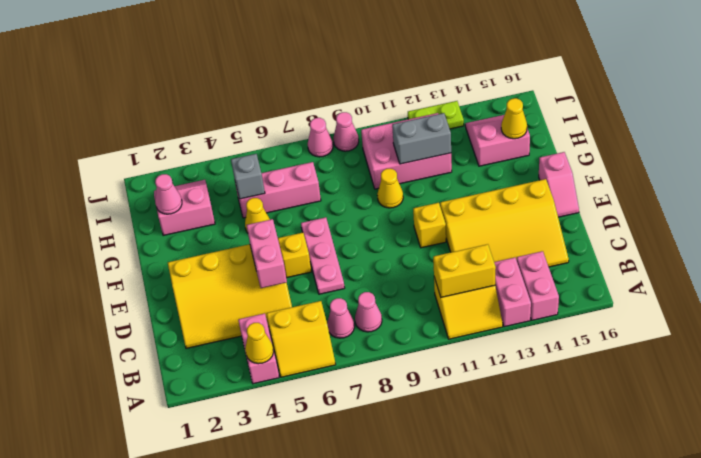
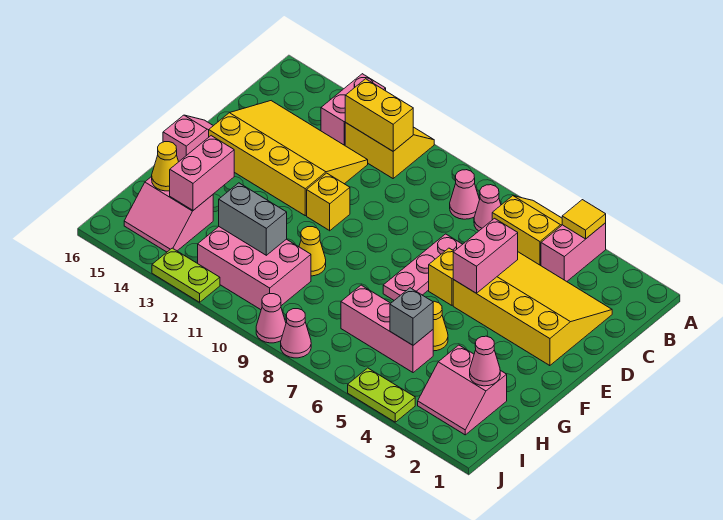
yellow 1x1 cone [245,323,274,364] -> yellow 1x1 tile [562,200,606,239]
pink 1x2 brick [517,251,559,320] -> pink 1x2 brick moved to [170,136,234,210]
none -> lime 1x2 plate [348,368,415,422]

